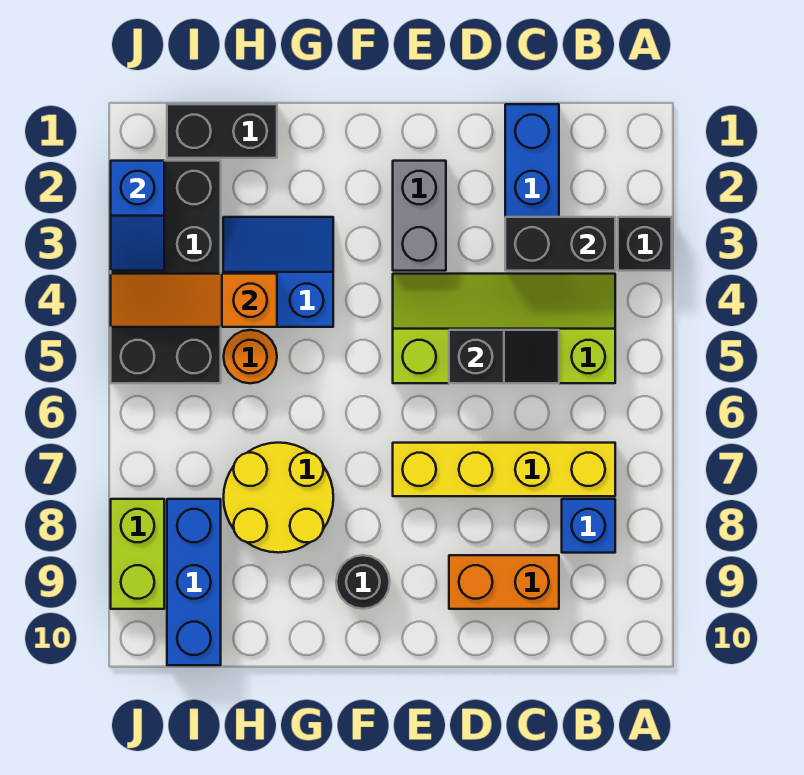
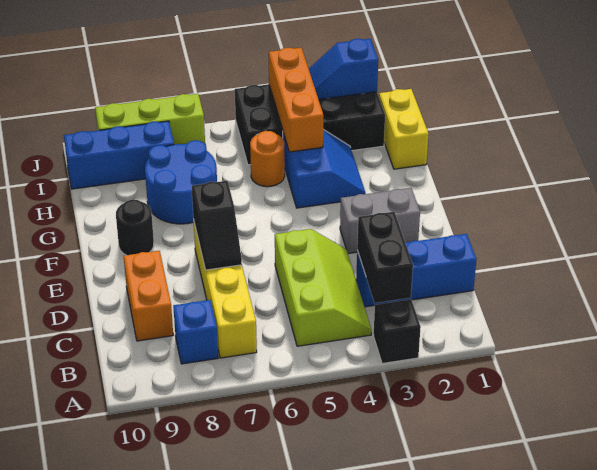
lime 2x4 slope [393,274,615,383] -> lime 2x3 slope [275,229,371,346]
black 1x2 slope [449,330,559,383] -> black 1x2 slope moved to [192,181,242,270]
yellow 2x2 round brick [224,443,333,553] -> blue 2x2 round brick [145,140,217,224]
black 1x2 brick [167,104,277,158] -> yellow 1x2 brick [379,89,429,169]
orange 1x3 slope [111,274,277,327] -> orange 1x3 brick [269,48,323,152]
lime 1x2 brick [111,499,164,609] -> lime 1x3 brick [95,94,205,145]

